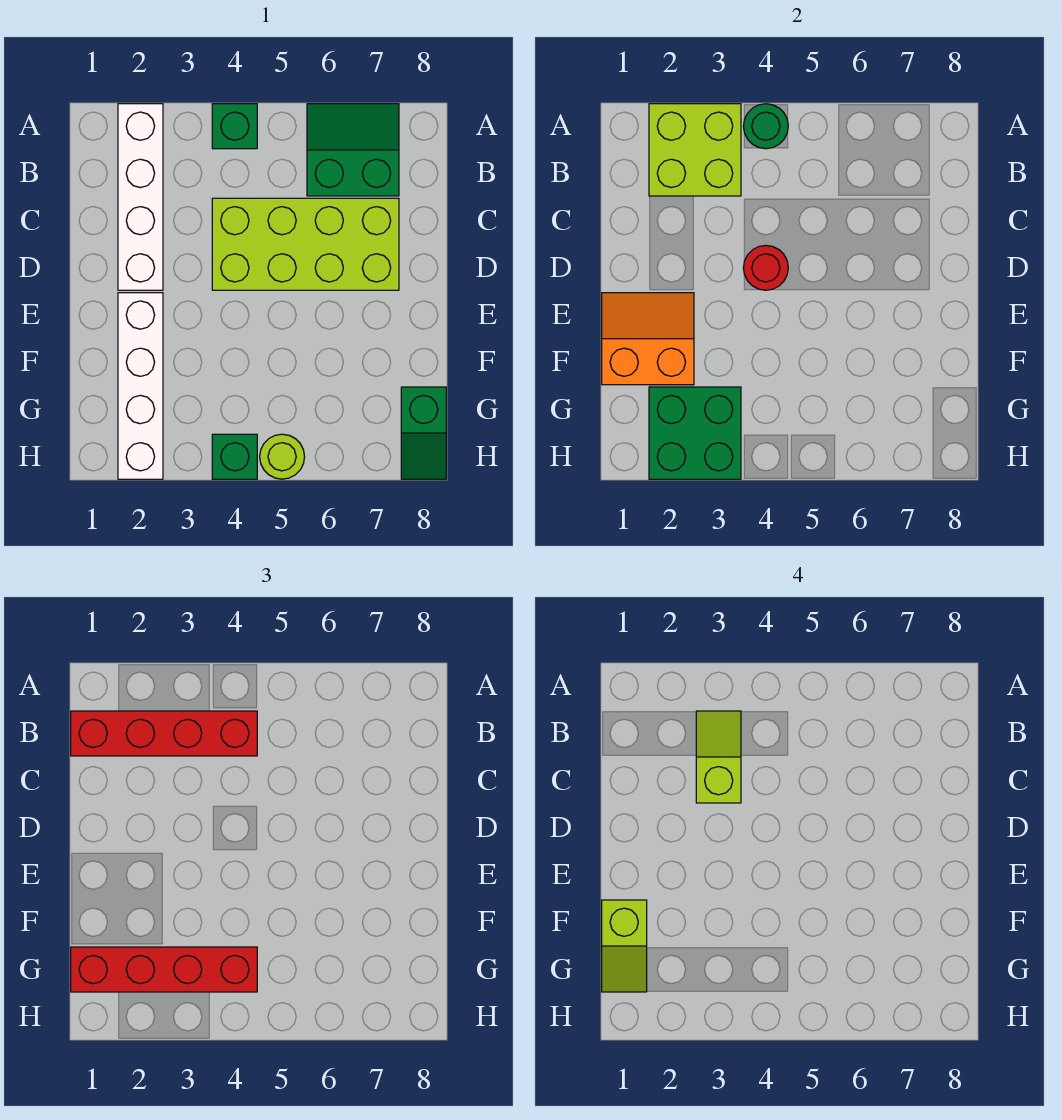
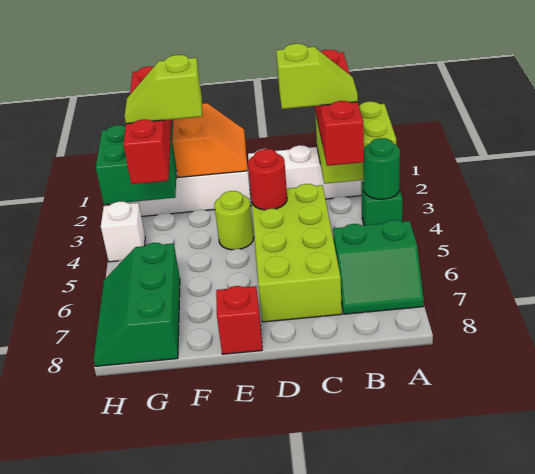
green 2x2 slope [307,104,399,196] -> green 2x2 slope turned to [333,220,424,314]
none -> red 1x1 brick [216,286,262,354]
lime 1x2 slope [602,900,647,992] -> lime 1x2 slope moved to [125,55,202,124]
green 1x2 slope [401,387,446,479] -> green 2x3 slope [94,243,180,366]
green 1x1 brick [212,434,257,479] -> white 1x1 brick [101,201,145,262]
lime 1x1 round brick [260,434,305,479] -> lime 1x1 round brick moved to [214,191,254,250]

